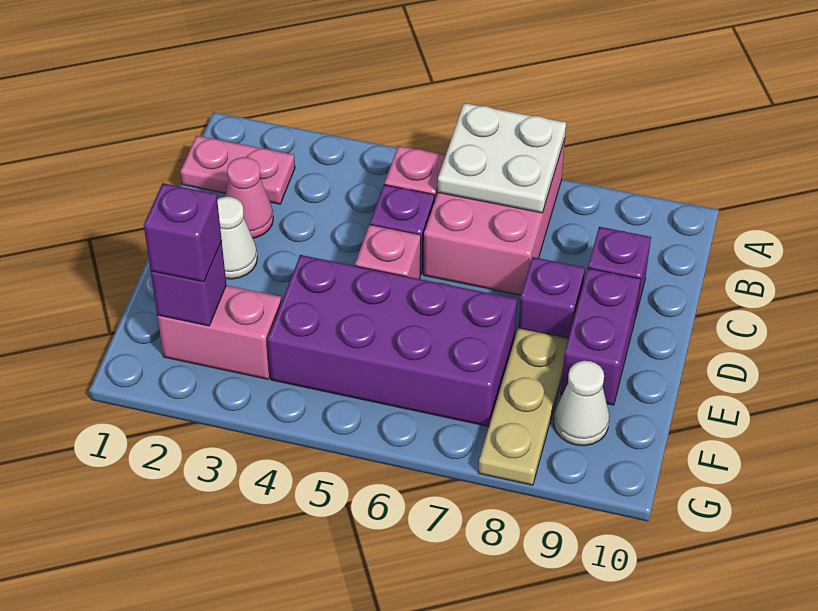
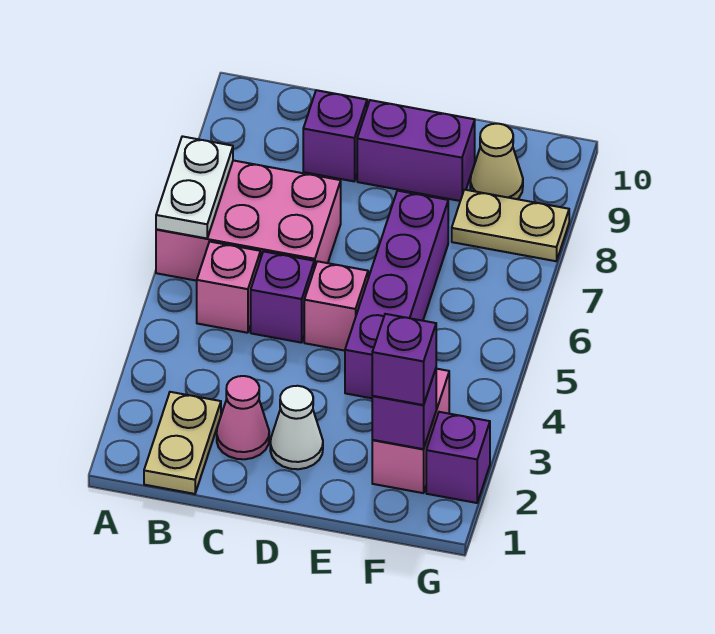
white 2x2 plate [438,103,566,213] -> white 1x2 plate [156,136,233,238]
pink 1x2 plate [181,136,295,204] -> tan 1x2 plate [144,392,221,494]
purple 1x1 brick [518,257,585,338] -> purple 1x1 brick moved to [426,412,490,503]
purple 2x4 brick [268,255,517,426] -> purple 1x4 brick [345,191,448,398]
tan 1x3 plate [478,328,568,485] -> tan 1x2 plate [452,190,569,261]
white 1x1 cone [554,361,609,446] -> tan 1x1 cone [470,124,523,199]

